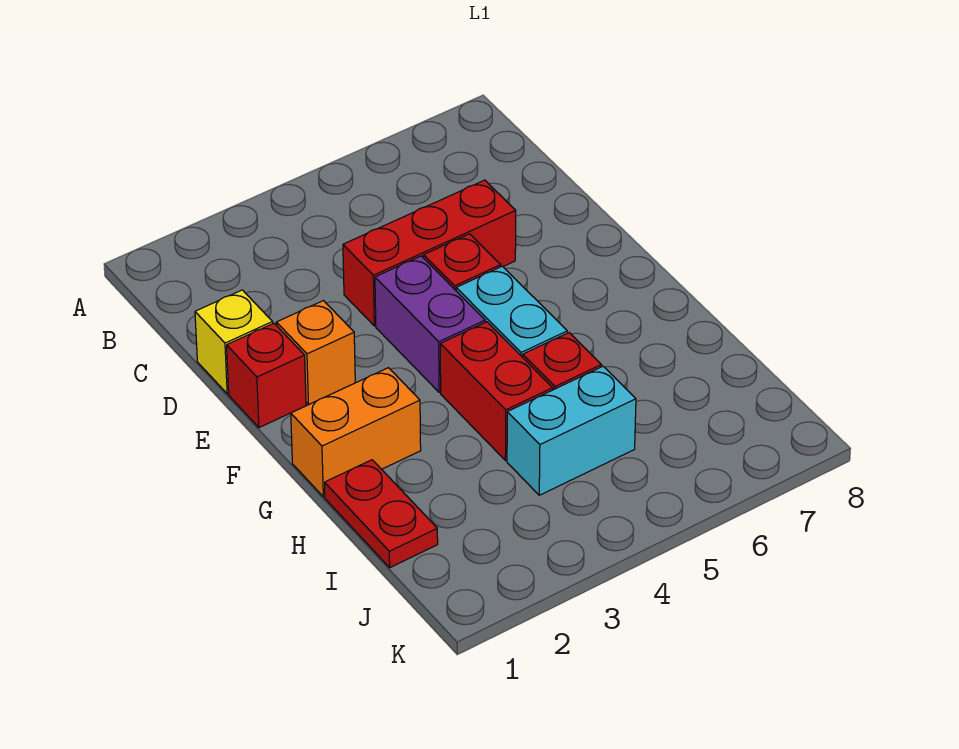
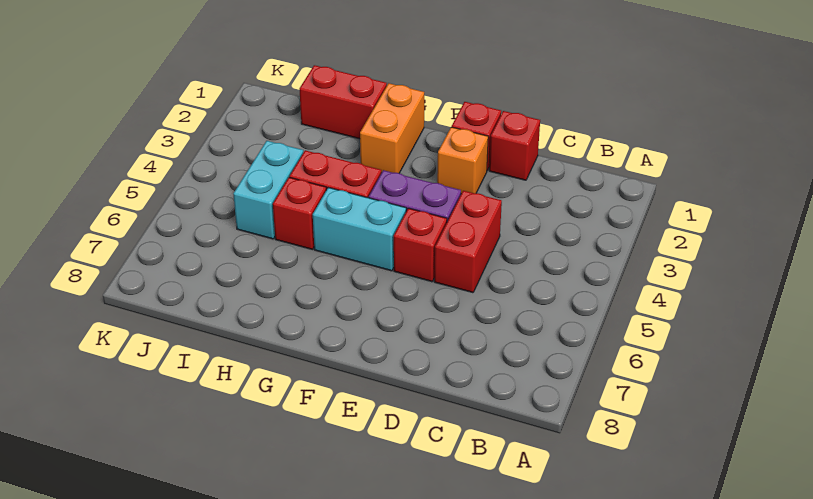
yellow 1x1 brick [195,290,273,394] -> red 1x1 brick [489,111,540,180]
red 1x3 brick [343,180,516,326] -> red 1x2 brick [434,191,502,293]
red 1x2 plate [325,460,438,567] -> red 1x2 brick [299,65,387,139]

